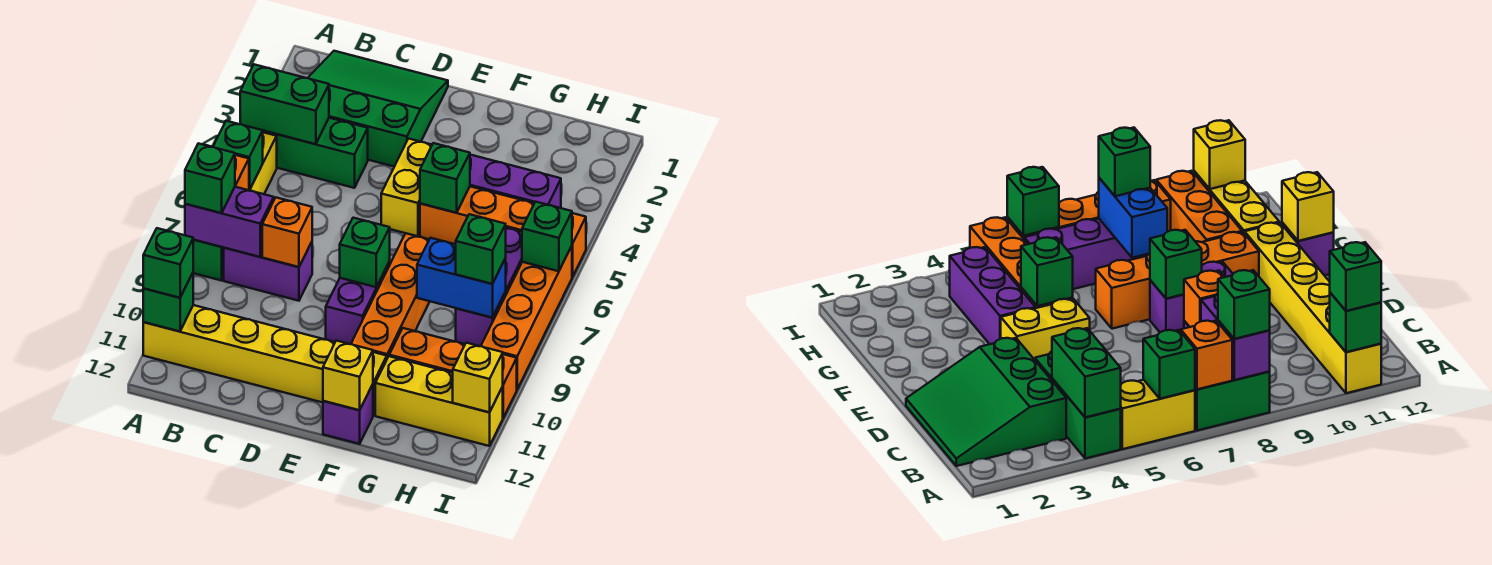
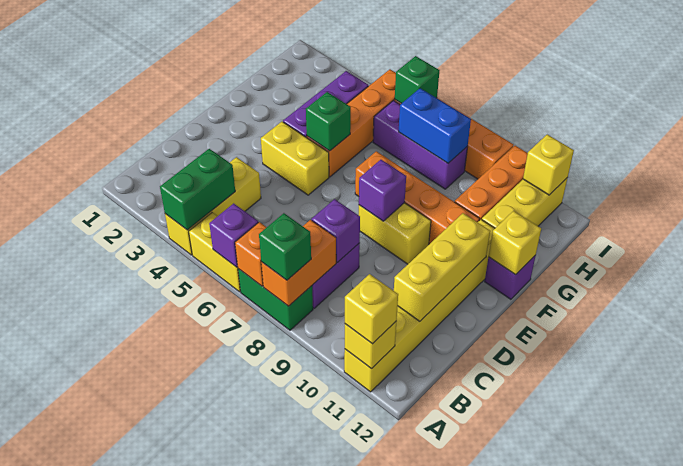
green 1x3 brick [263,118,368,188] -> yellow 1x3 brick [165,157,261,255]
green 1x1 brick [213,121,263,191] -> purple 1x1 brick [209,203,258,267]
purple 1x2 brick [185,187,274,257] -> orange 1x2 brick [261,220,336,306]
green 1x1 brick [143,273,193,331] -> yellow 1x1 brick [345,322,396,369]
green 1x1 brick [143,228,193,298] -> yellow 1x1 brick [345,274,398,344]
green 3x3 slope [308,51,448,167] -> none
orange 1x1 brick [262,198,312,267] -> purple 1x1 brick [312,199,360,263]
none -> yellow 1x3 brick [394,213,490,321]
purple 1x2 brick [326,262,390,344] -> yellow 1x2 brick [359,203,431,264]
green 1x1 brick [340,218,390,287] -> purple 1x1 brick [359,160,406,221]
blue 1x2 brick [417,238,506,318] -> blue 1x2 brick turned to [399,88,471,163]
green 1x1 brick [456,214,506,284] -> none

